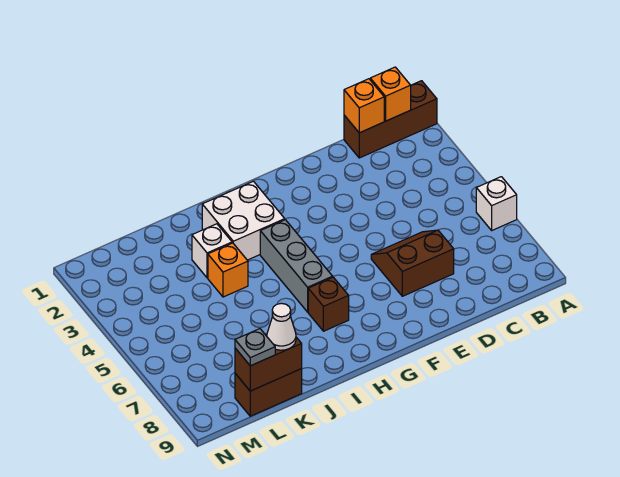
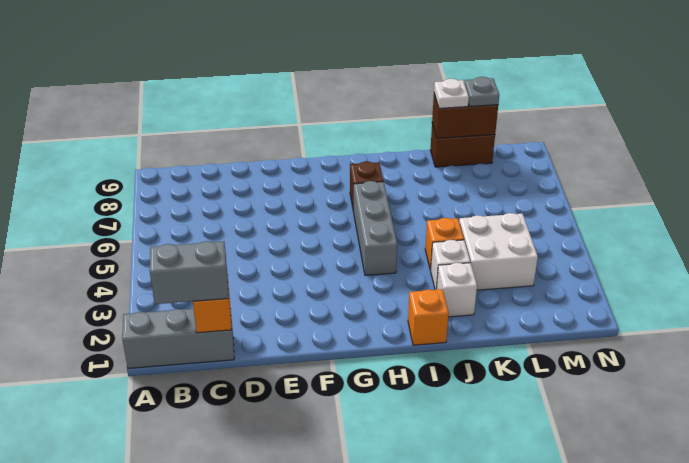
brown 1x3 brick [344,81,437,158] -> grey 1x3 brick [122,308,234,368]
white 1x1 brick [476,177,517,230] -> white 1x1 brick moved to [437,263,477,317]
orange 1x1 brick [370,67,411,121] -> orange 1x1 brick moved to [408,289,449,345]
none -> grey 1x2 brick [150,241,229,304]
brown 2x2 slope [371,230,454,296] -> none
white 2x2 brick [202,181,285,260] -> white 2x2 brick moved to [459,213,538,290]
white 1x1 cone [267,303,296,350] -> white 1x1 plate [434,79,469,108]

